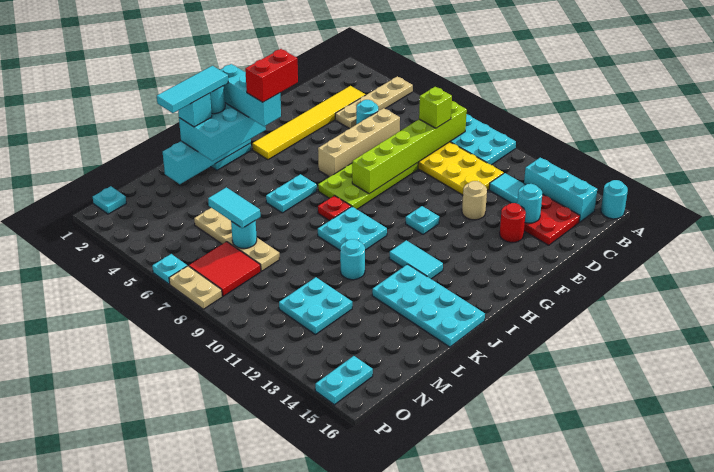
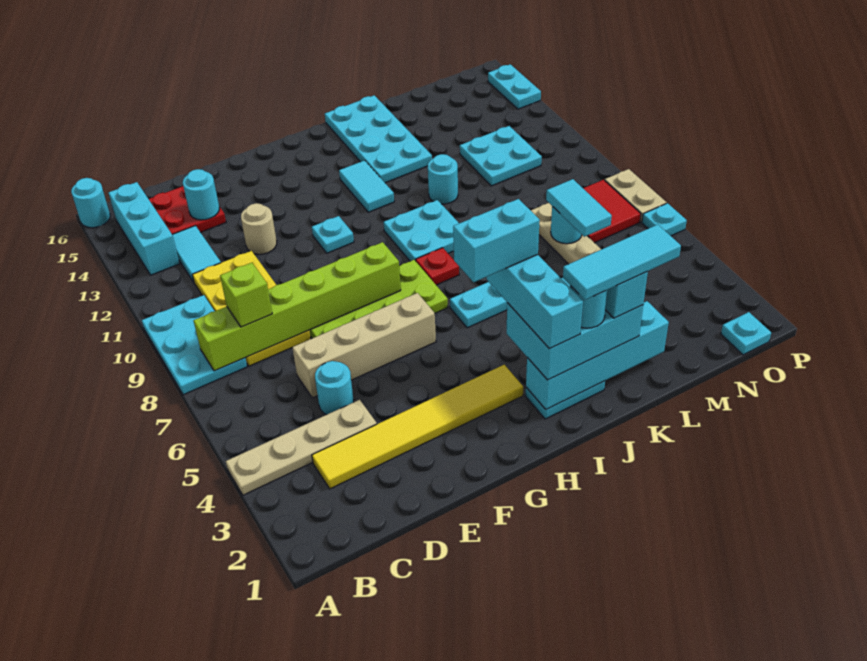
red 1x1 round brick [500,203,526,242] -> none
red 1x2 brick [245,49,298,102] -> cyan 1x2 brick [453,199,540,282]
cyan 1x2 plate [315,356,373,405] -> cyan 1x2 plate turned to [488,64,541,109]

